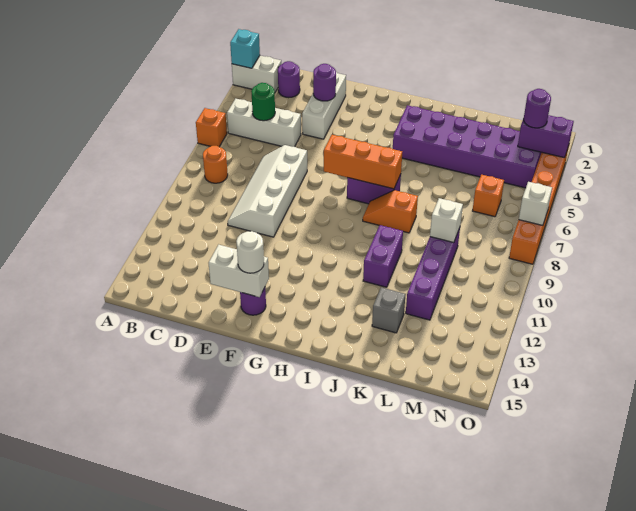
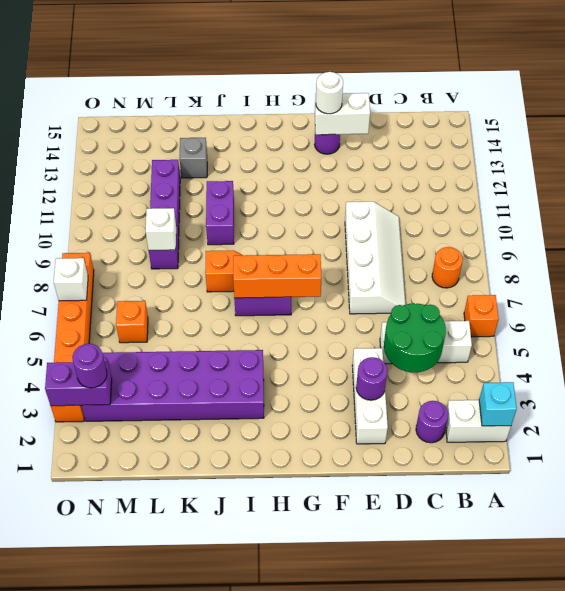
green 1x1 round brick [251,83,275,121] -> green 2x2 round brick [384,303,446,372]

